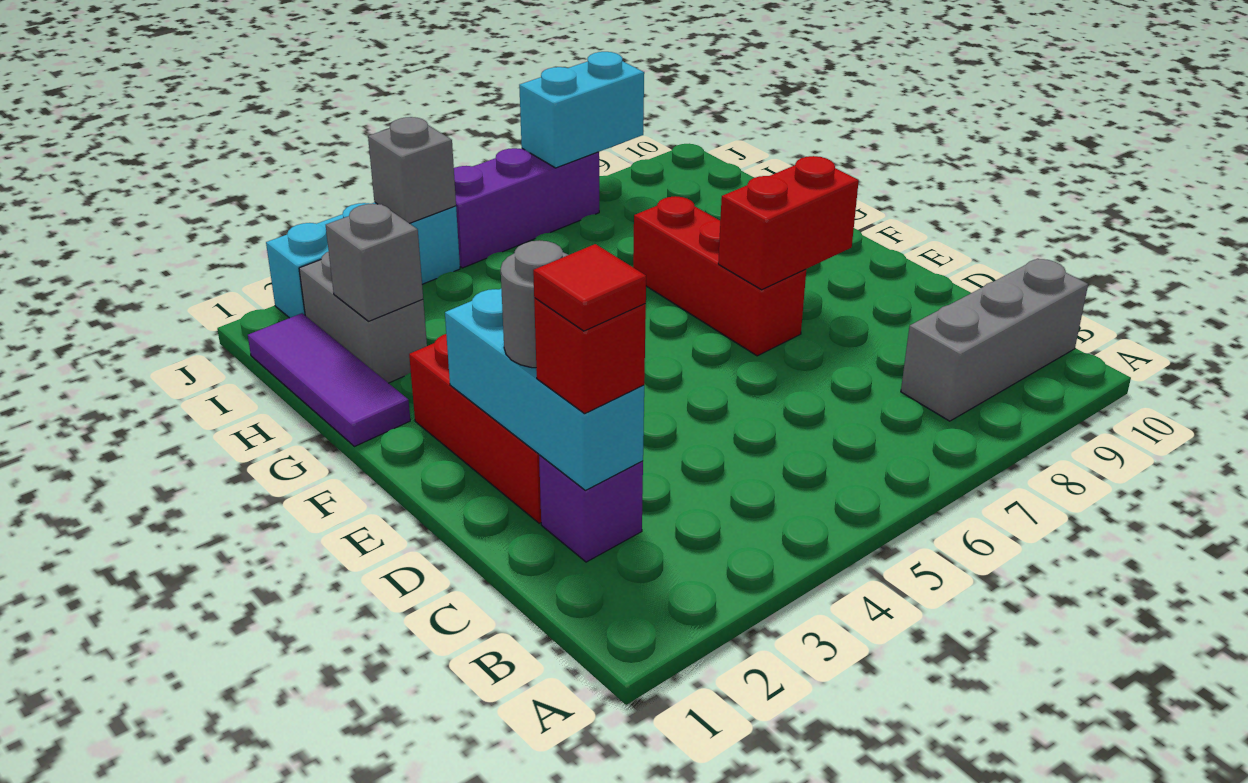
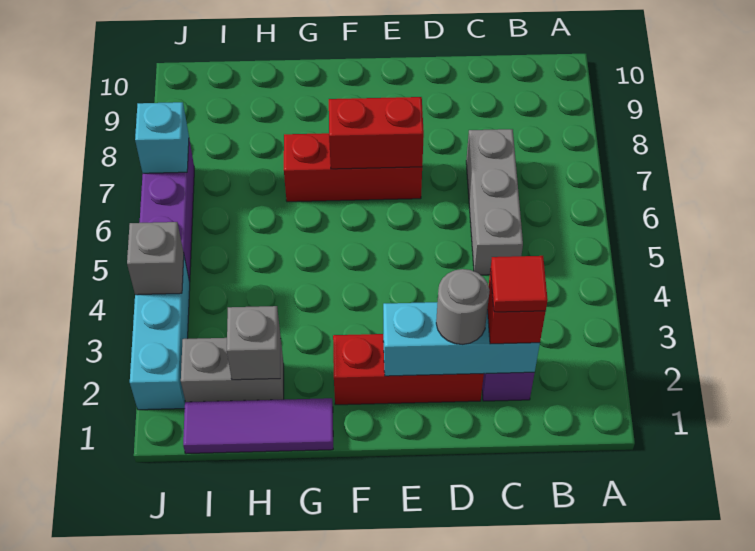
grey 1x3 brick [901,259,1088,421] -> grey 1x3 brick moved to [466,129,523,275]
red 1x2 brick [718,156,859,290] -> red 1x2 brick turned to [329,97,424,169]
cyan 1x2 brick [519,52,644,168] -> cyan 1x1 brick [135,102,189,173]

